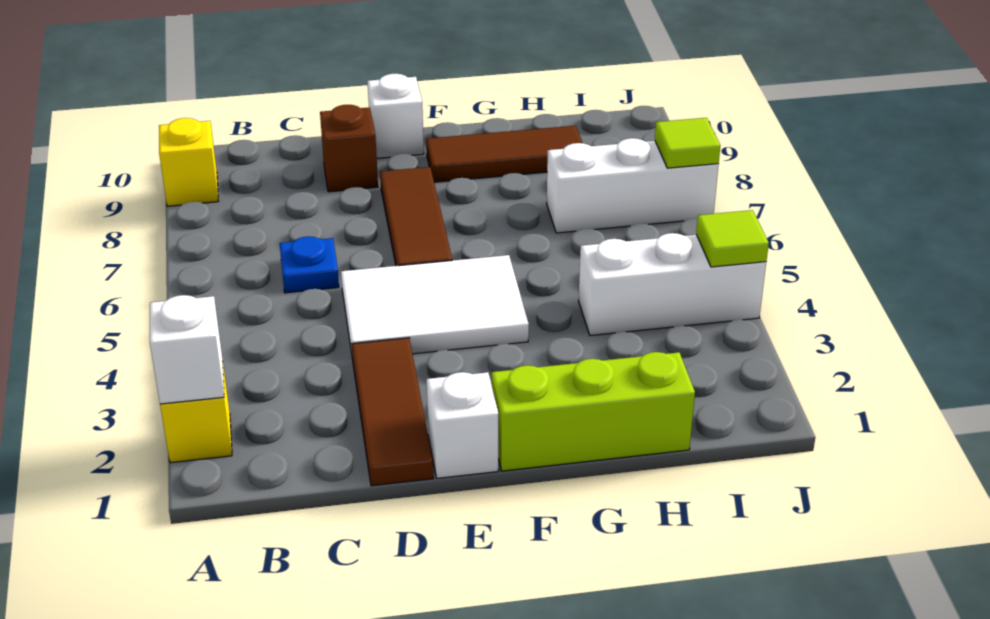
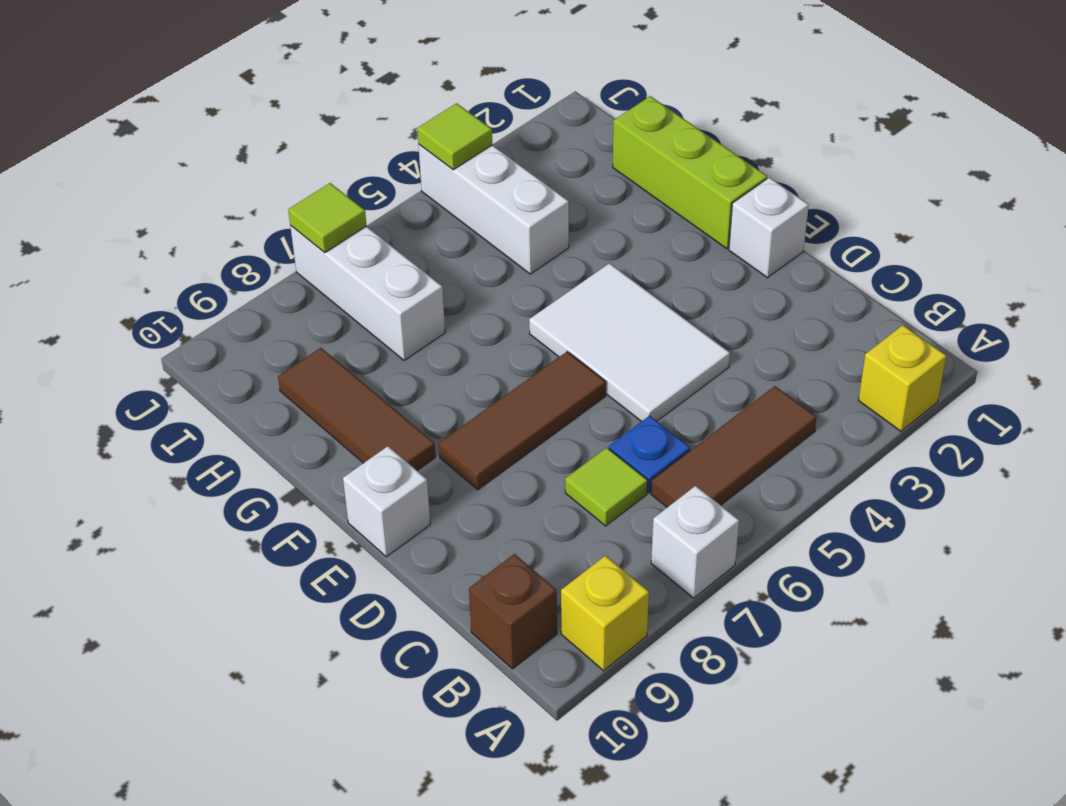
white 1x1 brick [150,295,224,404] -> white 1x1 brick moved to [651,486,739,598]
none -> lime 1x1 tile [565,448,648,526]
brown 1x3 tile [352,338,433,486] -> brown 1x3 tile moved to [651,386,817,507]
brown 1x1 brick [320,105,378,192] -> brown 1x1 brick moved to [469,554,557,669]

